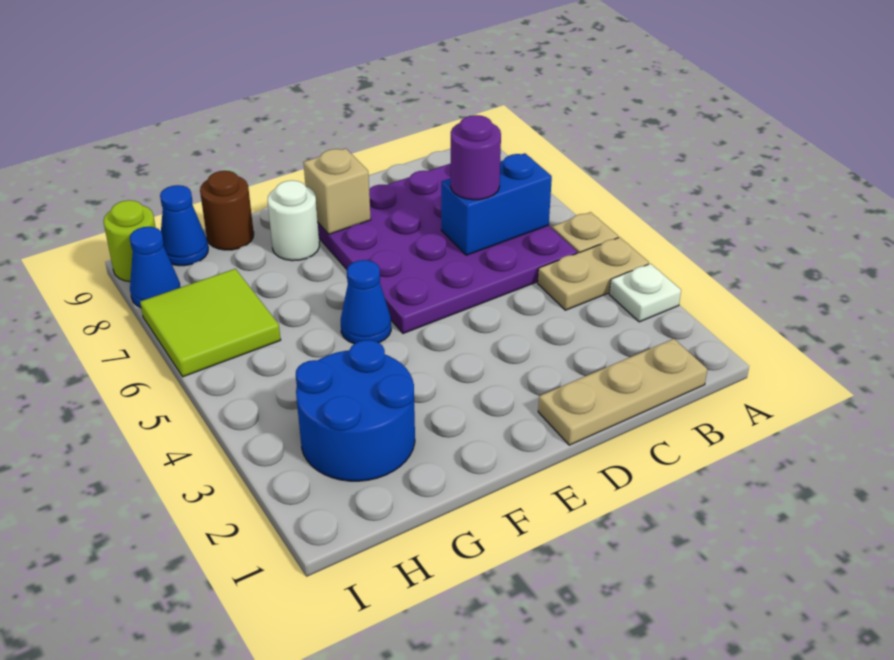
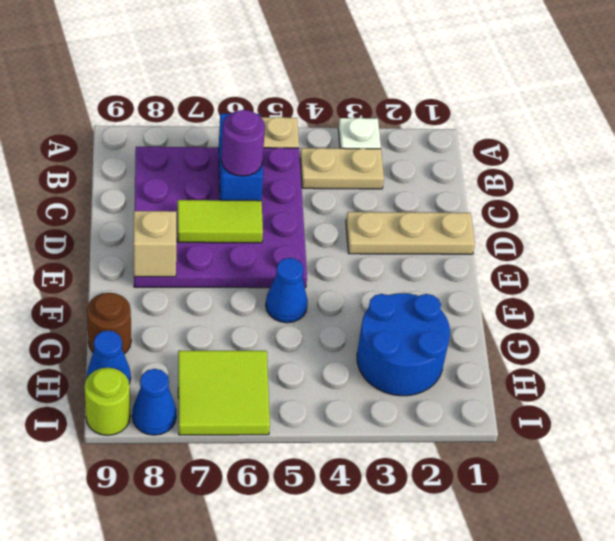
tan 1x2 plate [538,237,649,310] -> tan 1x2 plate turned to [300,148,384,189]
tan 1x3 plate [538,339,707,445] -> tan 1x3 plate turned to [346,212,475,254]
none -> lime 1x2 tile [178,200,263,243]
white 1x1 round brick [268,180,319,261] -> none

